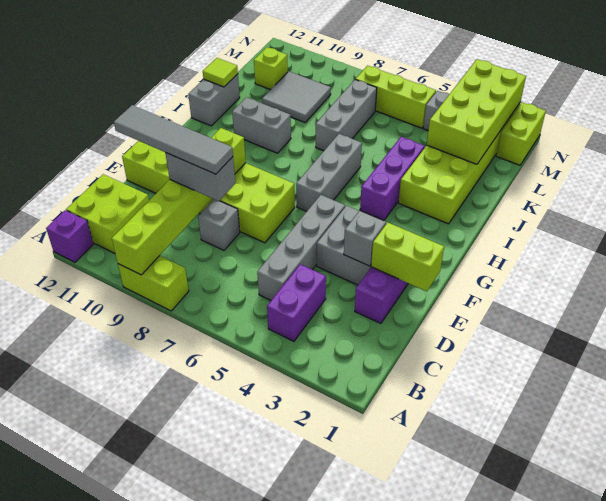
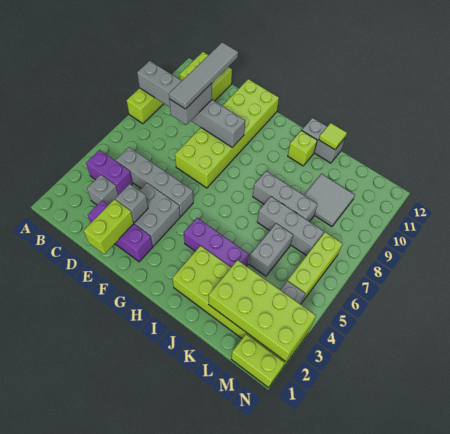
lime 1x6 brick [112,128,246,275] -> grey 1x6 brick [137,61,245,147]
purple 1x1 brick [46,210,93,262] -> none
grey 1x1 brick [198,199,240,250] -> grey 1x1 brick moved to [87,175,118,205]
grey 1x3 brick [296,134,362,211] -> grey 1x3 brick moved to [253,171,318,222]
grey 1x2 brick [232,97,291,153] -> grey 1x2 brick moved to [249,223,293,276]
lime 1x1 brick [254,47,288,90] -> lime 1x1 brick moved to [288,130,317,166]

